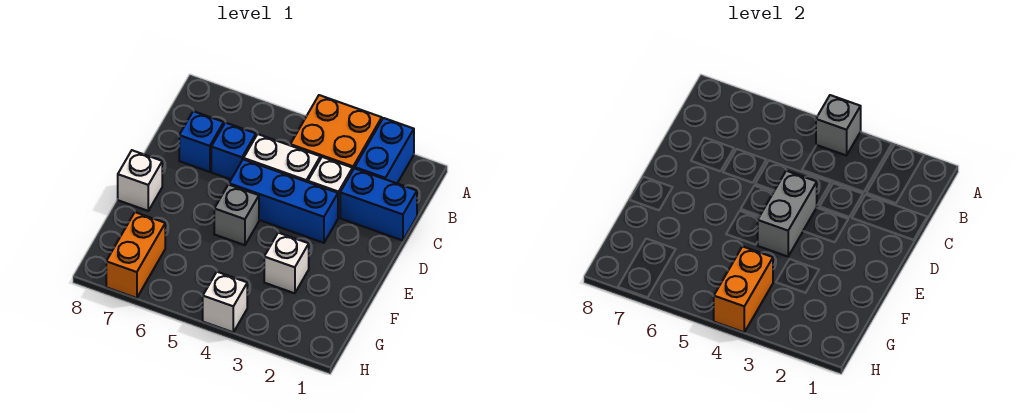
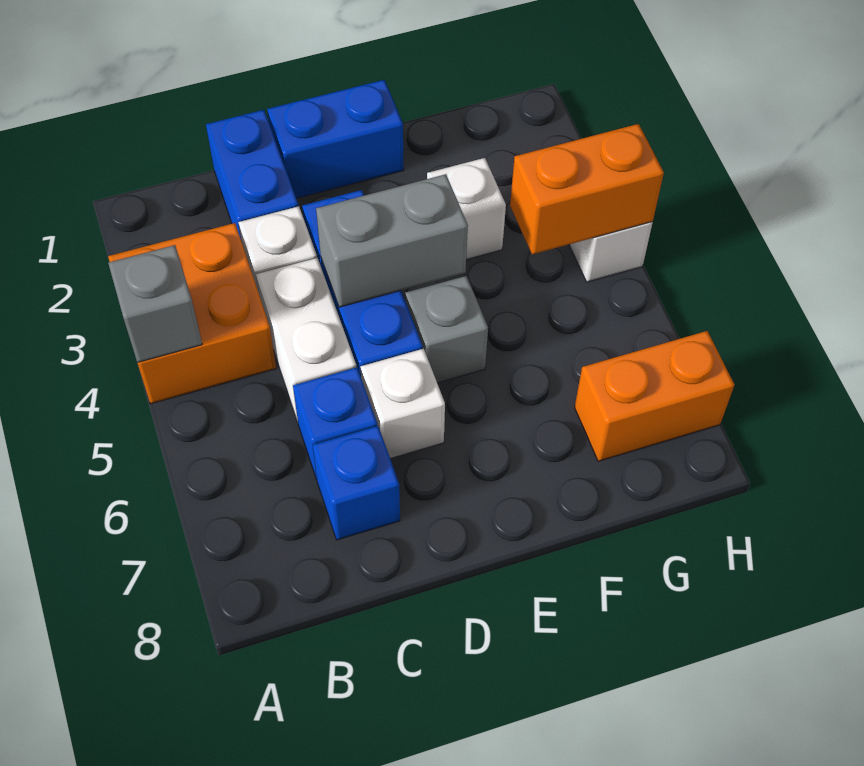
blue 1x2 brick [355,118,414,183] -> blue 1x2 brick moved to [267,80,404,198]
white 1x1 brick [118,150,162,211] -> white 1x1 brick moved to [360,349,445,459]

